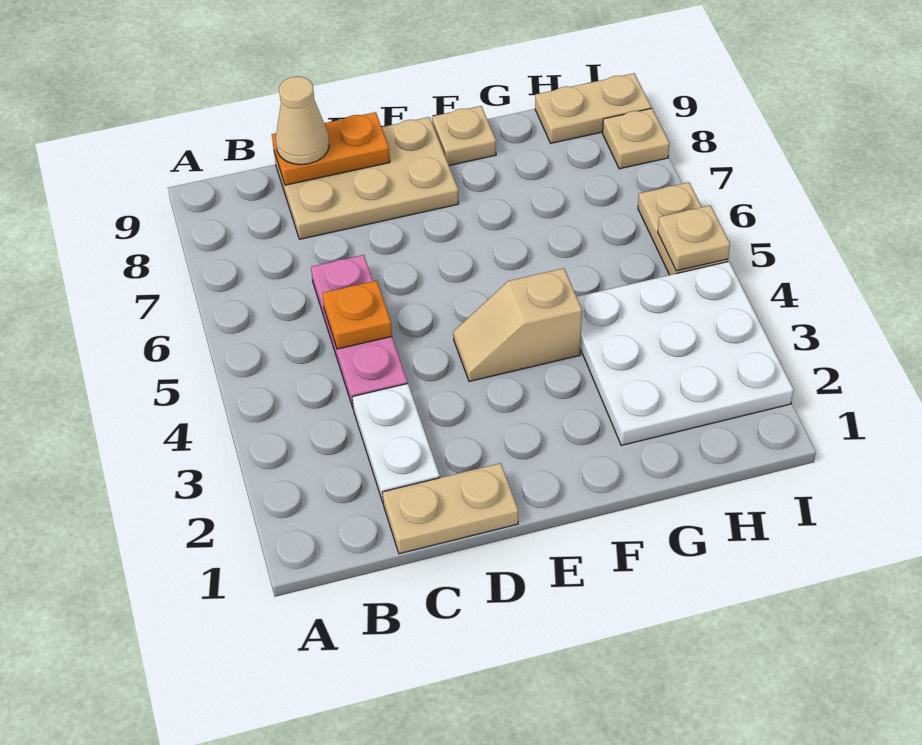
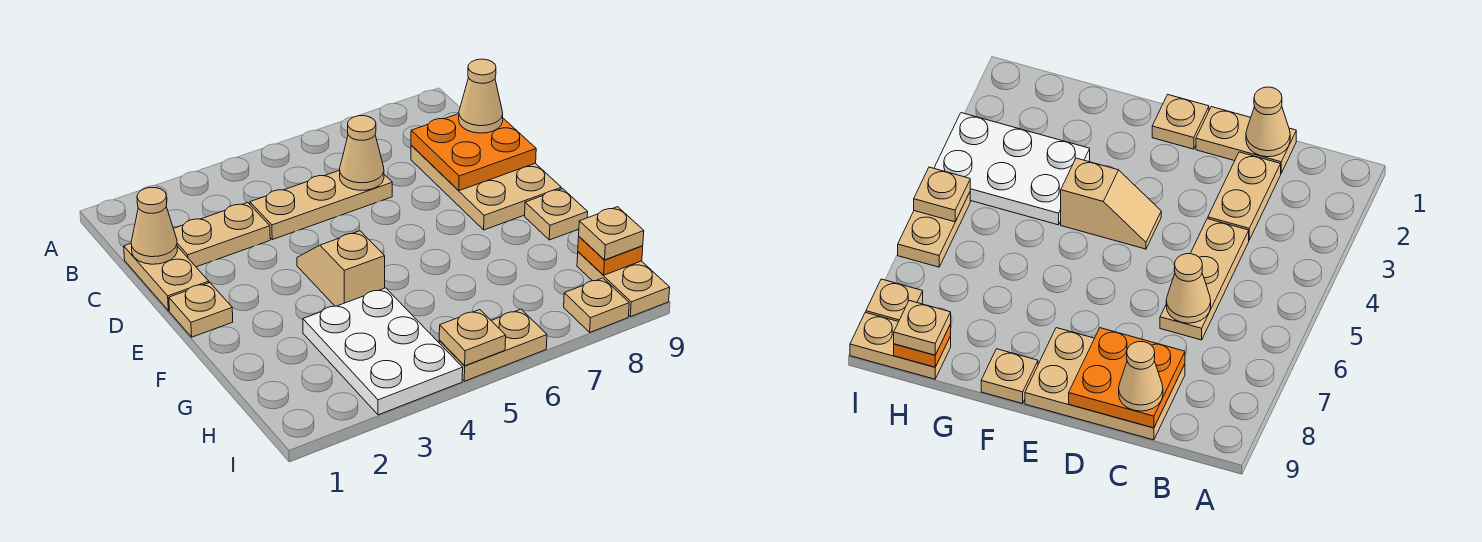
none -> tan 1x1 cone [131,188,177,264]
white 1x2 plate [352,384,440,502] -> tan 1x2 plate [173,203,270,267]
pink 1x3 plate [311,255,408,407] -> tan 1x3 plate [250,170,392,240]
orange 1x1 plate [322,281,392,349] -> orange 1x1 plate moved to [578,237,643,275]
none -> tan 1x1 cone [340,116,384,190]
orange 1x2 plate [272,112,390,185] -> orange 2x2 plate [411,114,536,191]
none -> tan 1x1 plate [169,283,233,337]
white 3x3 plate [577,262,794,445] -> white 2x3 plate [303,288,463,415]
none -> tan 1x1 plate [579,207,644,260]

